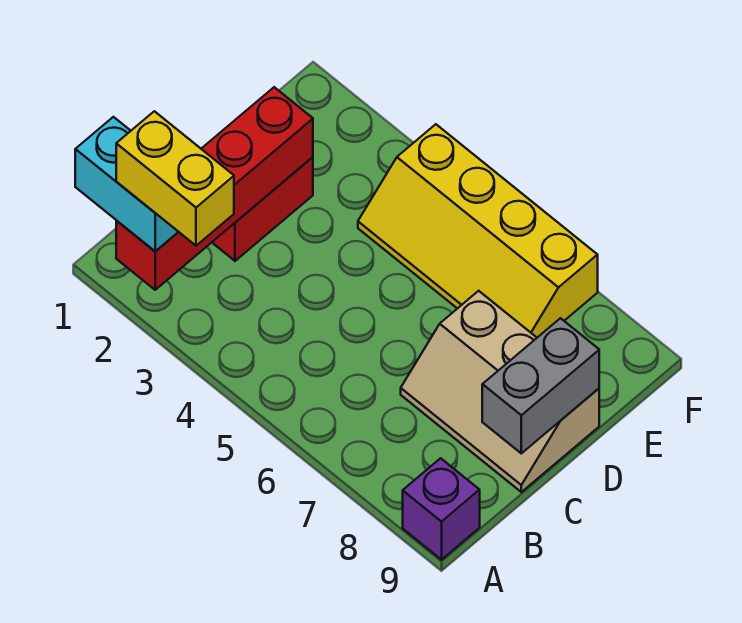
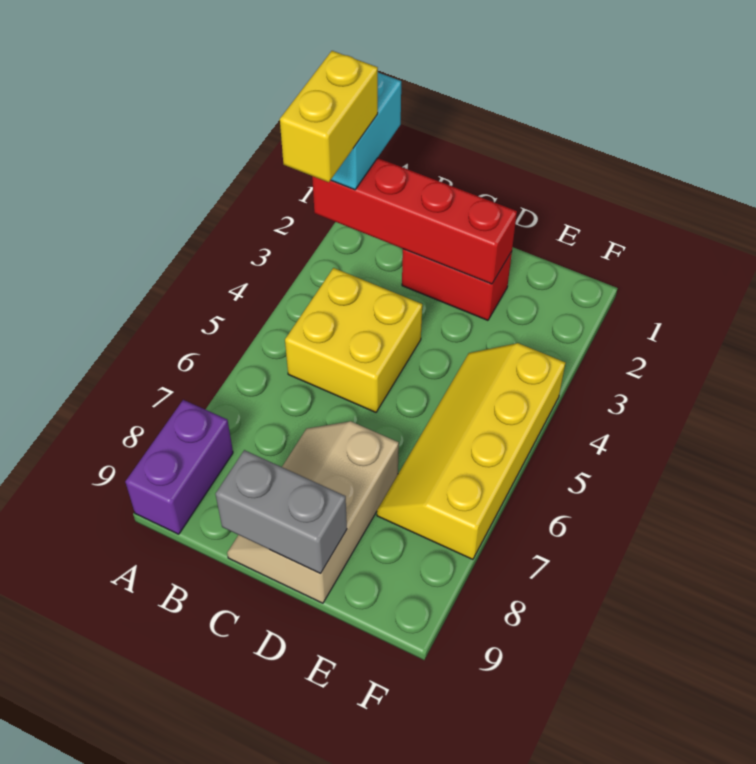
purple 1x1 brick [403,458,480,560] -> purple 1x2 brick [125,400,233,534]
none -> yellow 2x2 brick [285,268,422,412]

